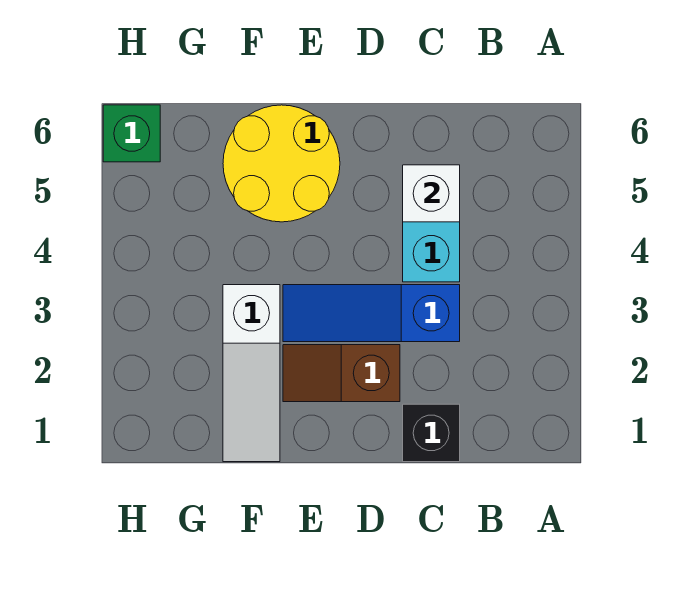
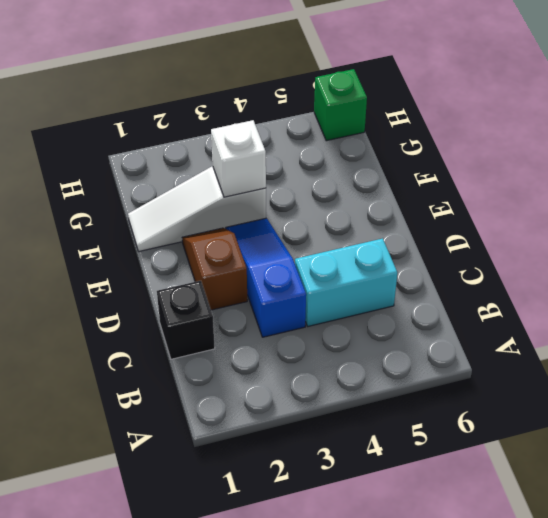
white 1x1 brick [403,165,460,222] -> white 1x1 brick moved to [211,120,266,197]
yellow 2x2 round brick [223,105,340,222] -> none

